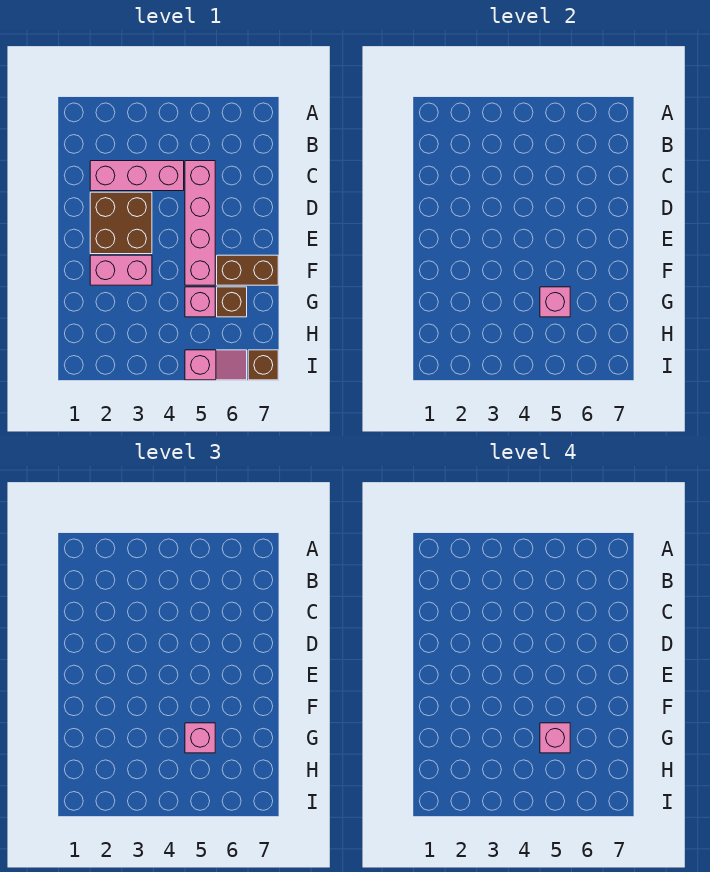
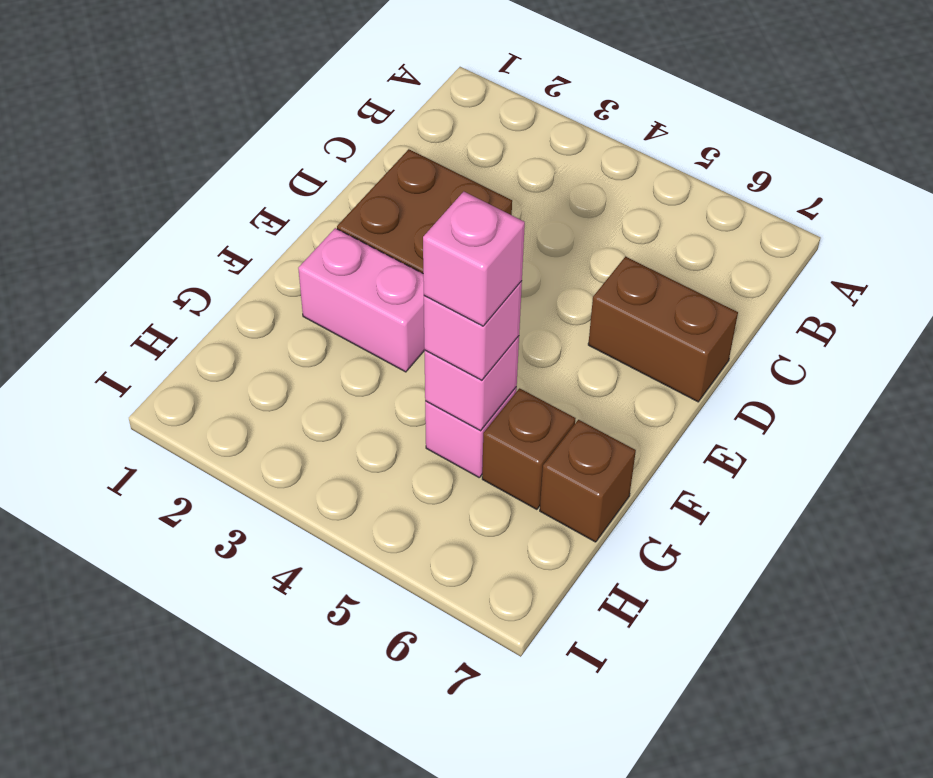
pink 1x3 brick [90,161,184,191] -> none
pink 1x4 brick [185,161,215,285] -> none
brown 1x2 brick [217,255,278,285] -> brown 1x2 brick moved to [588,257,738,402]
pink 1x2 slope [185,350,247,380] -> none
brown 1x1 brick [248,350,278,380] -> brown 1x1 brick moved to [540,420,636,542]

